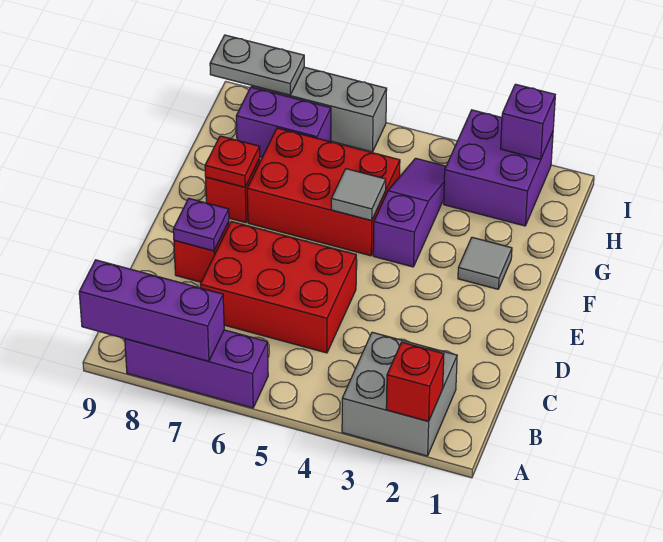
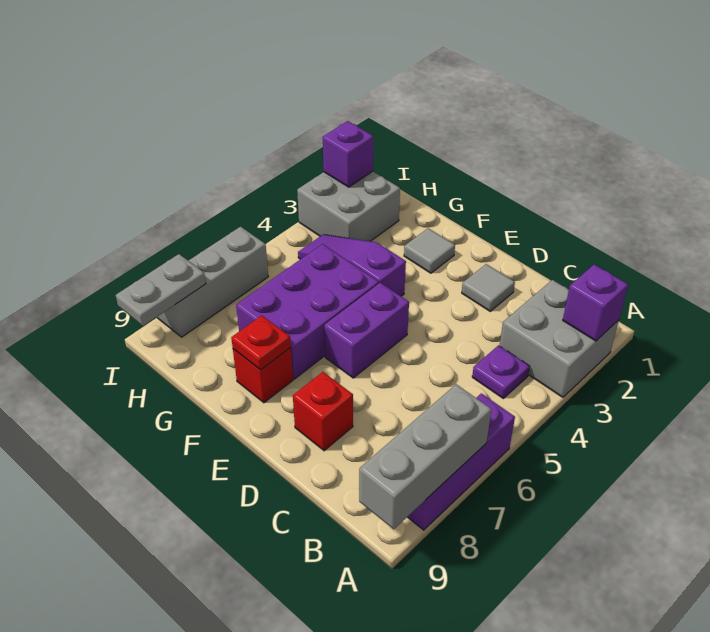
red 1x1 brick [386,342,444,421] -> purple 1x1 brick [563,265,628,341]
purple 1x3 brick [79,260,224,361] -> grey 1x3 brick [359,384,492,529]
red 2x3 brick [200,221,356,353] -> none
purple 1x1 plate [173,199,229,251] -> purple 1x1 plate moved to [472,345,530,398]
red 2x3 brick [247,128,400,256] -> purple 2x3 brick [236,244,379,379]
grey 1x1 tile [331,169,386,221] -> grey 1x1 tile moved to [462,264,515,311]
purple 2x2 brick [444,110,553,226] -> grey 2x2 brick [297,171,400,241]
purple 1x2 brick [236,87,331,157] -> purple 1x2 brick moved to [324,283,409,378]

